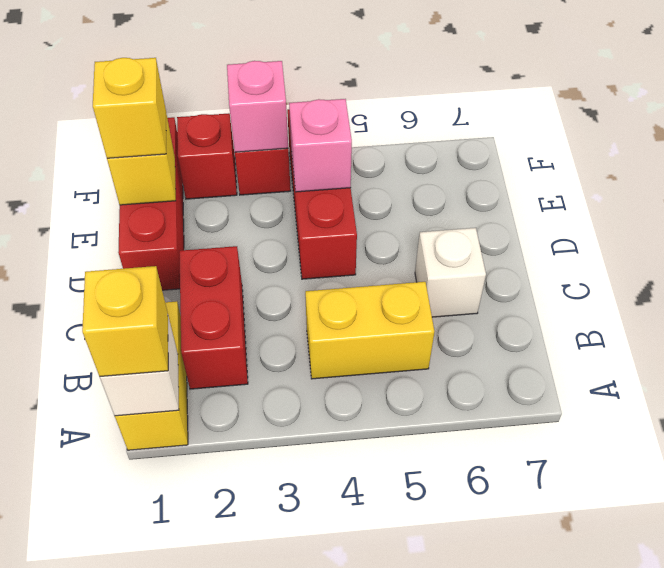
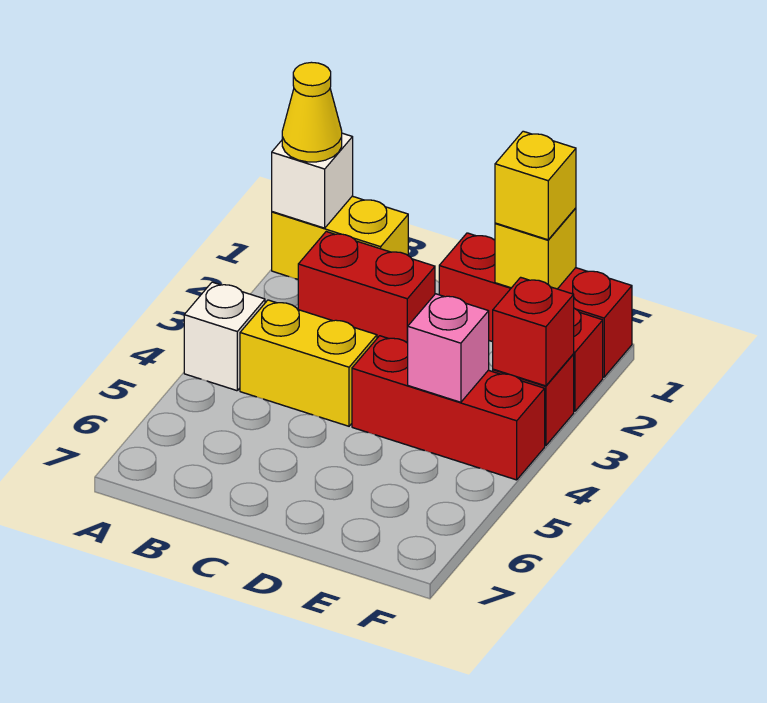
yellow 1x1 brick [82,266,168,377] -> yellow 1x1 cone [282,62,342,162]
yellow 1x2 brick [305,282,434,379] -> yellow 1x2 brick turned to [240,300,377,426]
white 1x1 brick [415,228,486,317] -> white 1x1 brick moved to [184,282,265,391]
pink 1x1 brick [227,61,288,152] -> red 1x1 brick [493,277,574,386]

